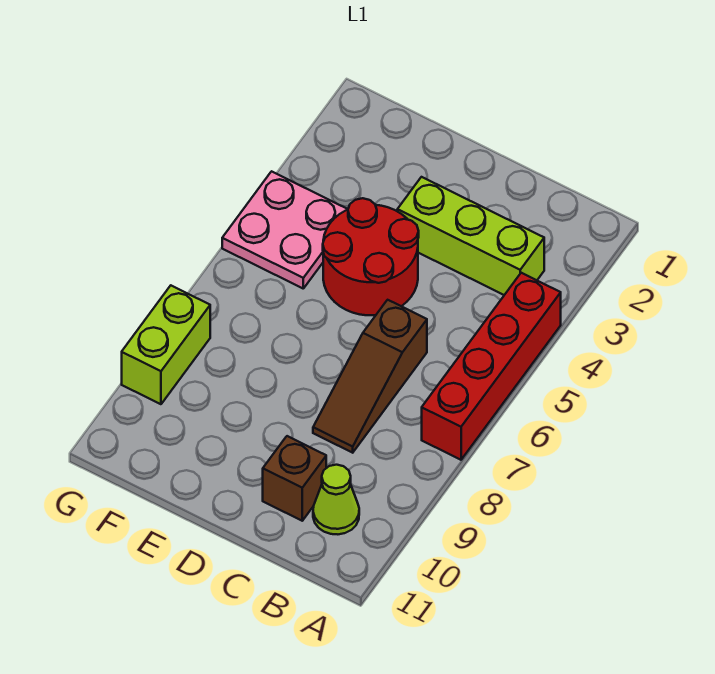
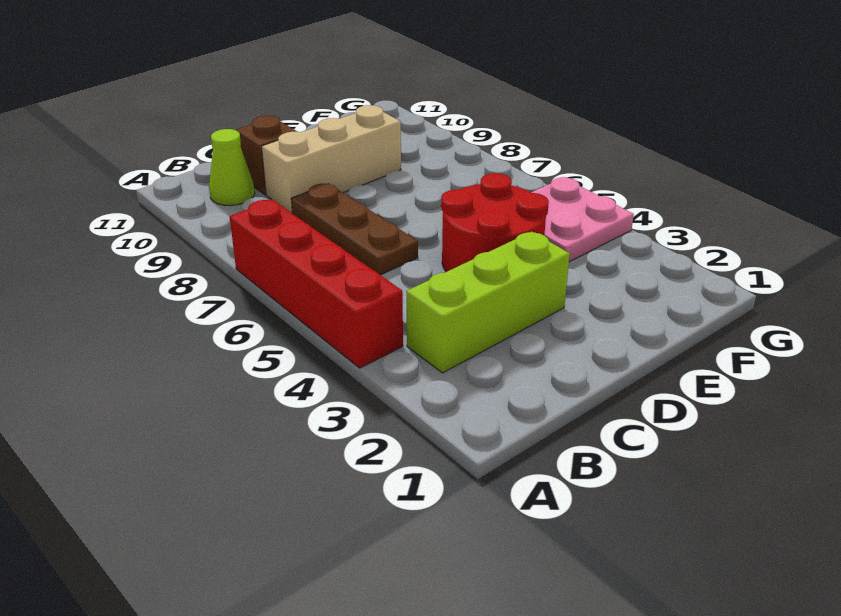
brown 1x3 slope [313,300,427,453] -> brown 1x3 plate [291,184,418,275]
none -> tan 1x3 brick [262,105,401,213]
lime 1x2 brick [122,286,210,404] -> none

